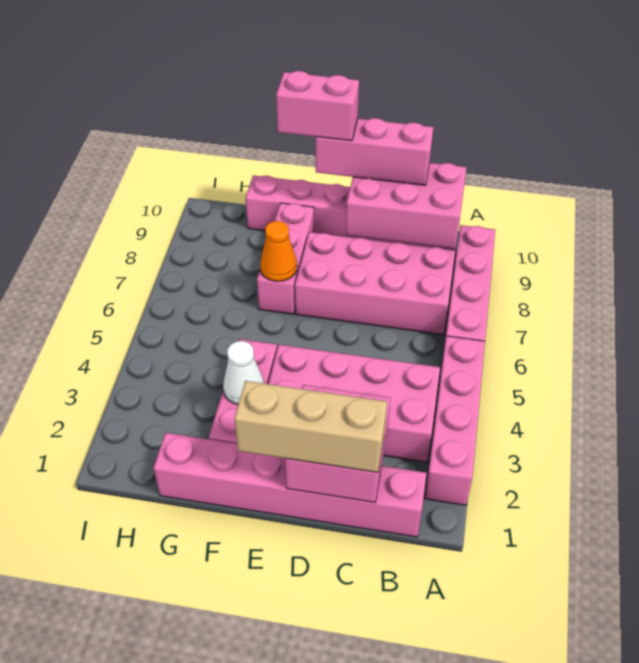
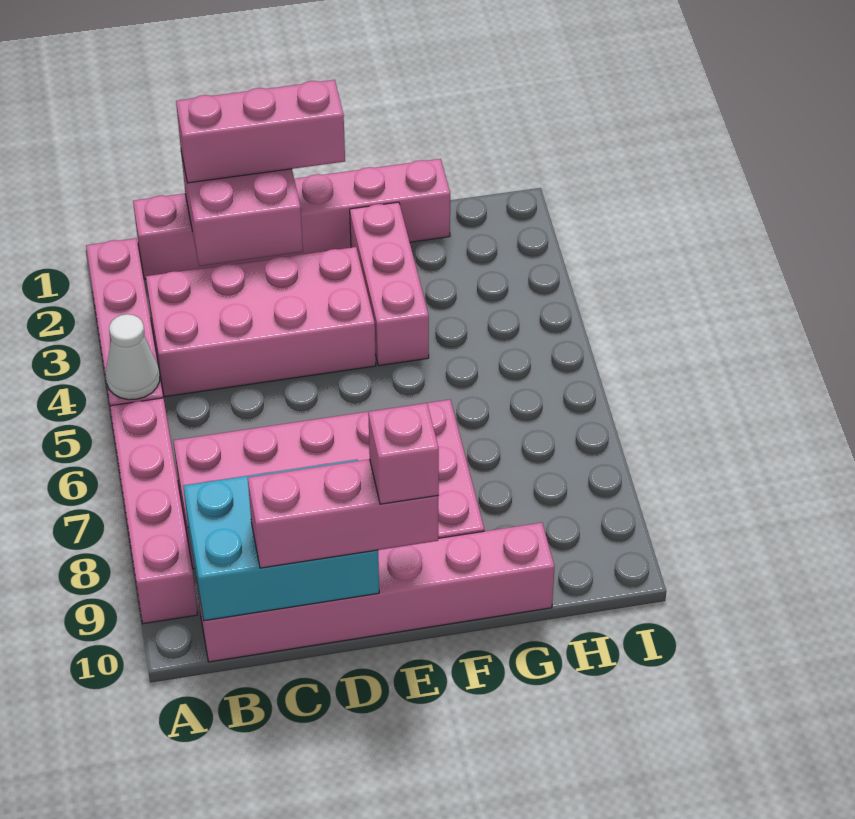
pink 2x3 brick [346,163,467,249] -> cyan 2x3 brick [183,460,379,621]
tan 1x3 brick [234,381,387,472] -> pink 1x3 brick [176,80,345,183]
pink 1x2 brick [276,71,359,141] -> pink 1x1 brick [368,403,439,504]
white 1x1 cone [223,341,264,404] -> white 1x1 cone moved to [105,314,160,400]
orange 1x1 cone [260,221,297,281] -> none

